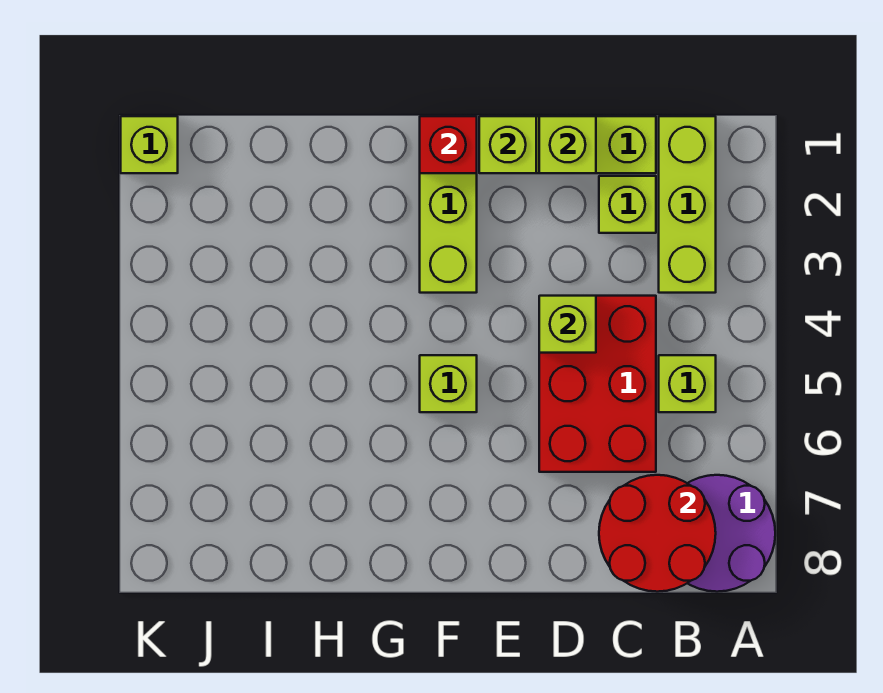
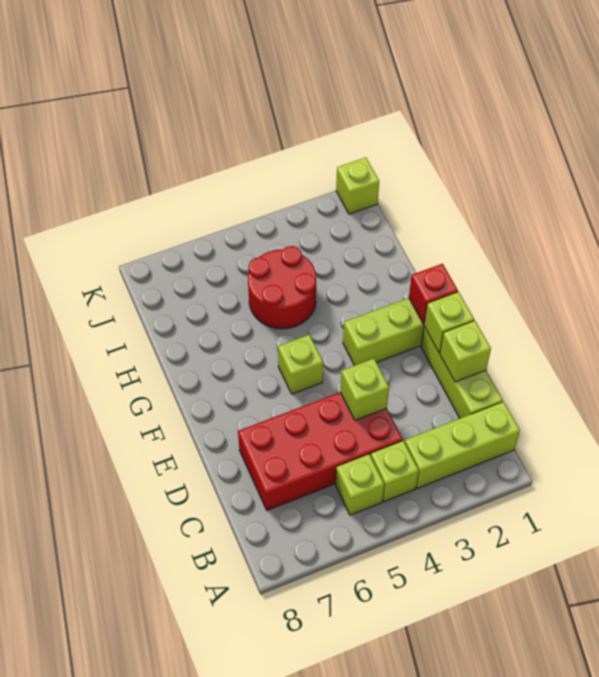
purple 2x2 round brick [688,475,775,592] -> none
red 2x2 round brick [599,475,716,592] -> red 2x2 round brick moved to [248,246,316,329]
lime 1x1 brick [599,176,656,233] -> lime 1x1 brick moved to [371,441,419,502]
red 2x3 brick [539,296,656,472] -> red 2x4 brick [238,392,403,510]

